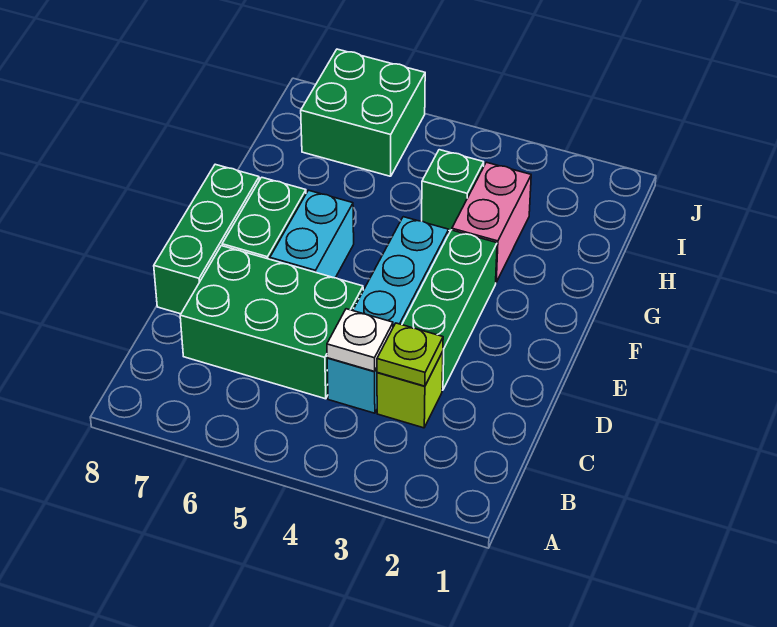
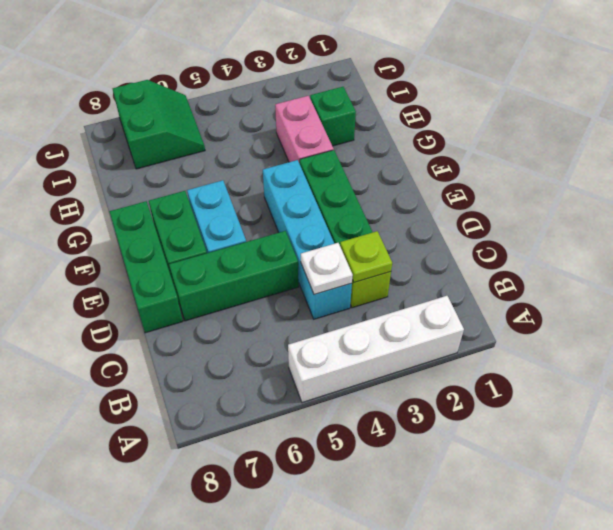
none -> white 1x4 brick [288,296,464,403]
green 2x3 brick [180,246,363,399] -> green 1x3 brick [169,231,299,321]
green 1x1 brick [422,150,484,231] -> green 1x1 brick moved to [310,87,356,146]
green 2x2 brick [301,49,425,176] -> green 2x2 slope [113,80,205,169]

